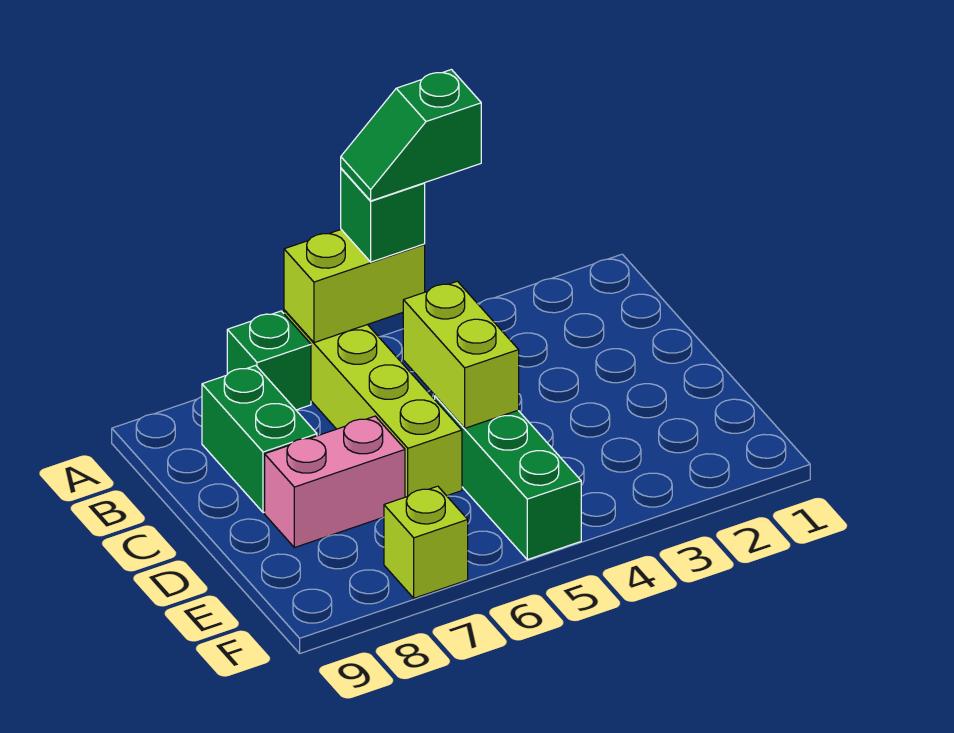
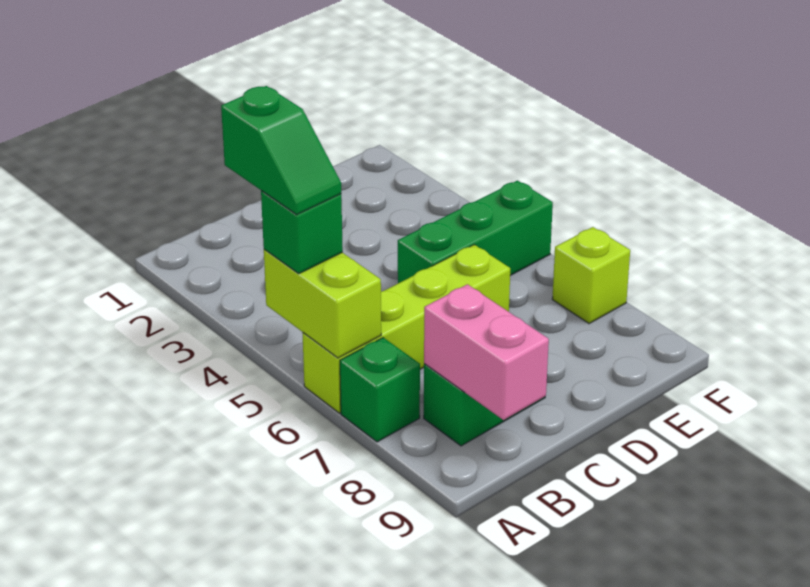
lime 1x2 brick [403,281,519,428] -> none
pink 1x2 brick [265,416,405,548] -> pink 1x2 brick moved to [424,284,549,420]

